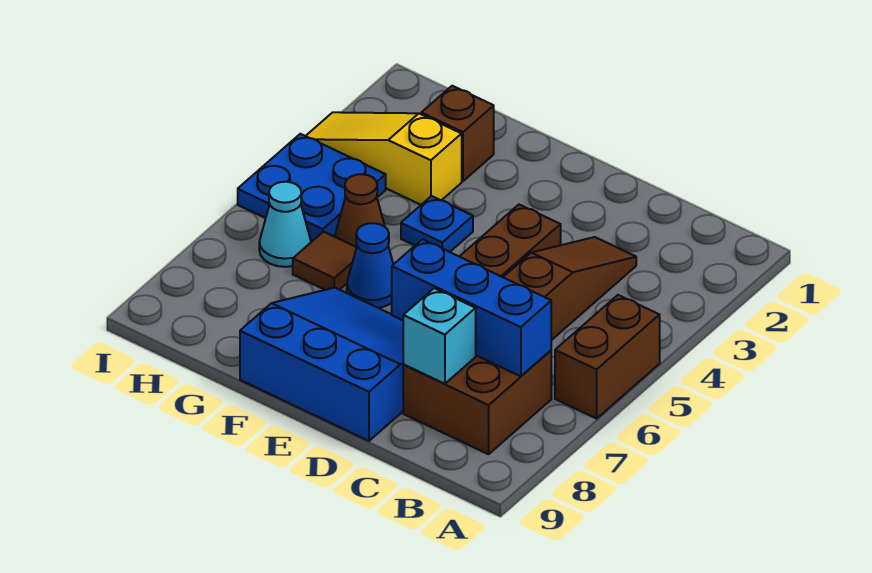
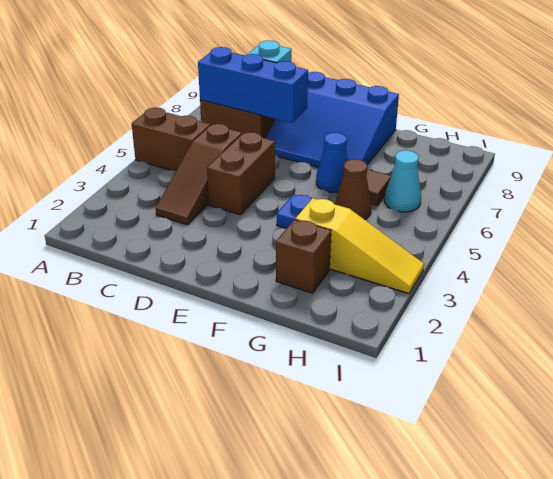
brown 1x2 brick [555,295,660,419] -> brown 1x2 brick turned to [132,108,210,171]
blue 2x2 plate [238,134,386,240] -> none

